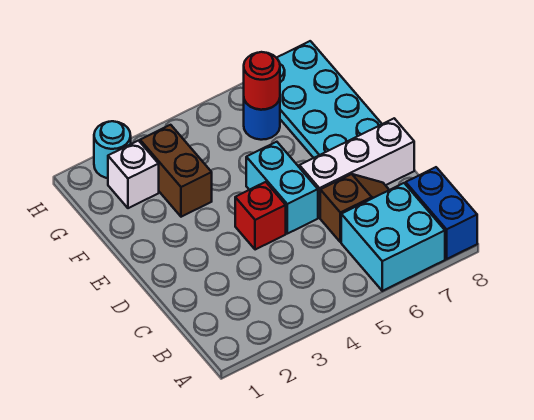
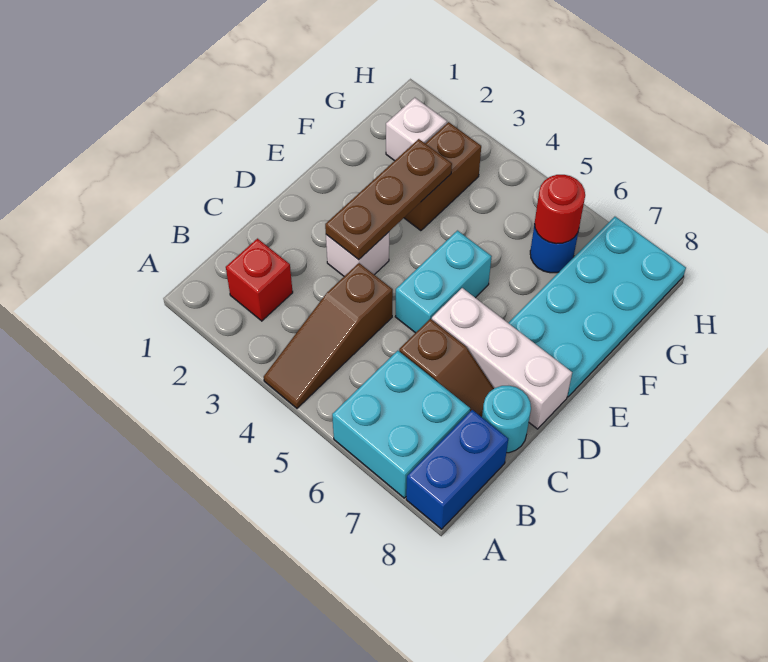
none -> brown 1x3 slope [264,263,393,408]
none -> white 1x1 brick [326,232,389,276]
none -> brown 1x3 plate [325,139,452,260]
red 1x1 brick [235,182,286,250] -> red 1x1 brick moved to [226,239,293,321]
cyan 1x1 round brick [94,121,131,178] -> cyan 1x1 round brick moved to [482,386,531,453]

